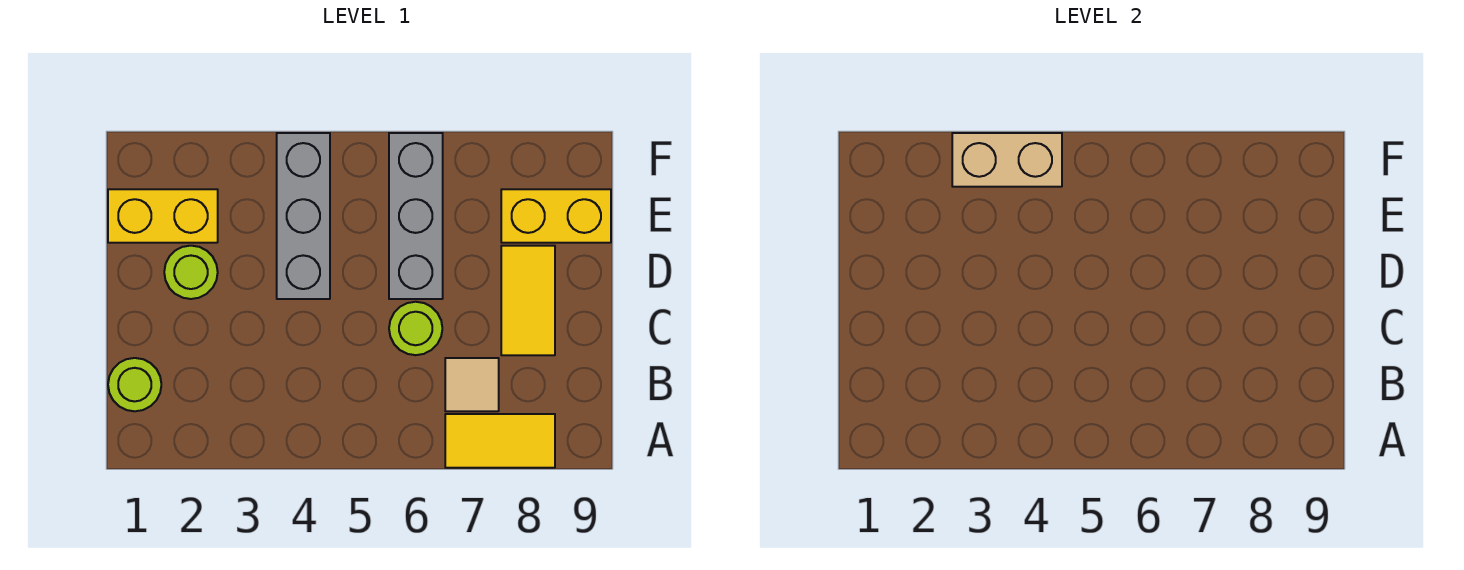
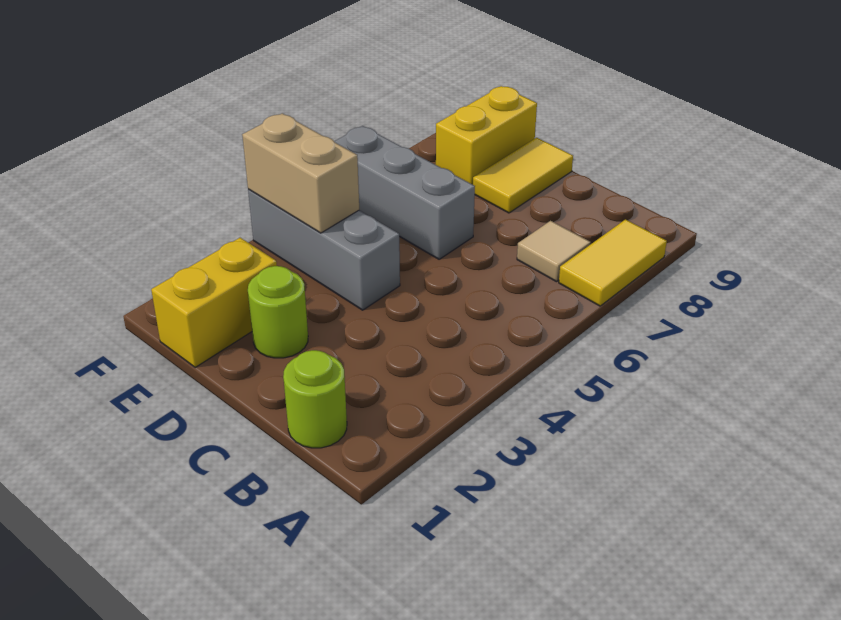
lime 1x1 round brick [389,302,442,355] -> none
yellow 1x2 tile [501,246,555,355] -> yellow 1x2 tile turned to [473,138,573,213]
tan 1x2 brick [952,133,1062,187] -> tan 1x2 brick turned to [242,113,359,233]

